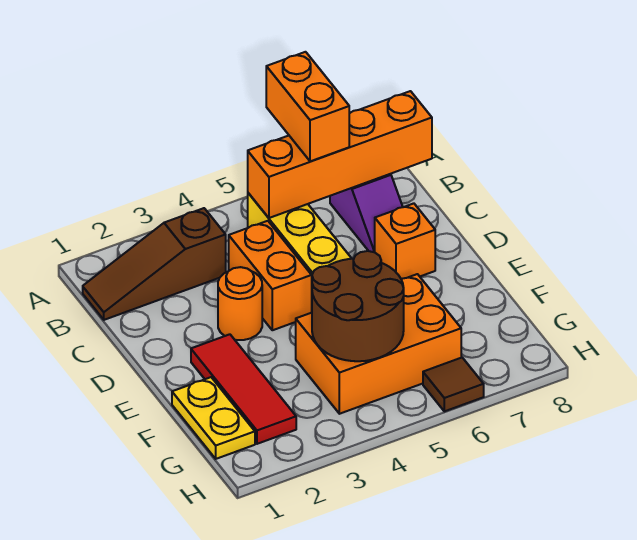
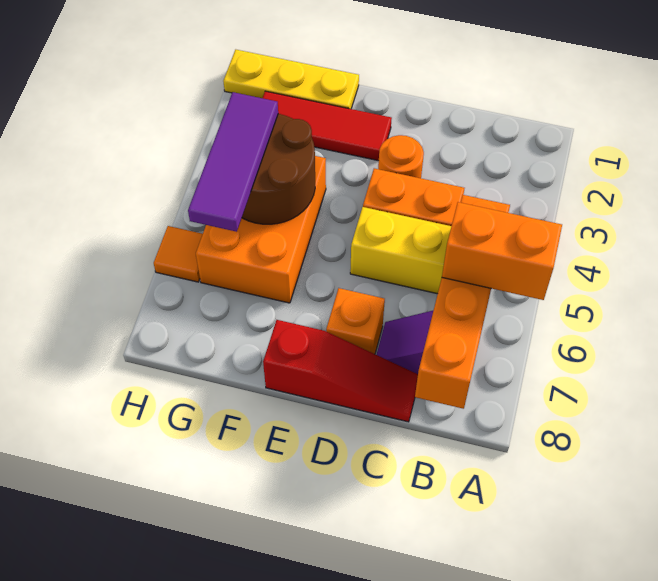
brown 1x3 slope [83,208,226,320] -> none
none -> red 1x3 slope [263,320,418,422]
yellow 1x2 plate [172,377,255,459] -> yellow 1x3 plate [223,50,359,109]
none -> purple 1x3 tile [188,92,278,232]
brown 1x1 tile [423,357,484,411] -> orange 1x1 tile [154,226,203,282]

